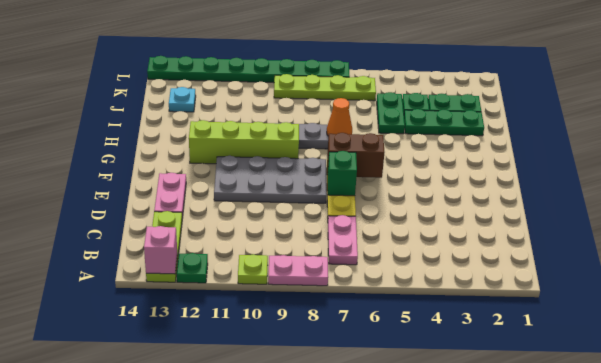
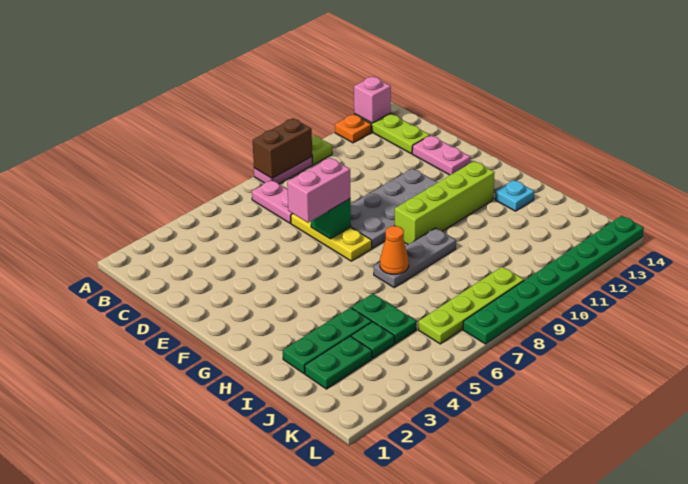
green 1x1 plate [177,253,208,283] -> orange 1x1 plate [335,114,371,143]
none -> pink 1x2 brick [287,158,350,223]
brown 1x2 brick [327,133,384,178] -> brown 1x2 brick moved to [253,118,312,178]
cyan 1x1 plate [169,87,196,112] -> cyan 1x1 plate moved to [495,180,534,211]

